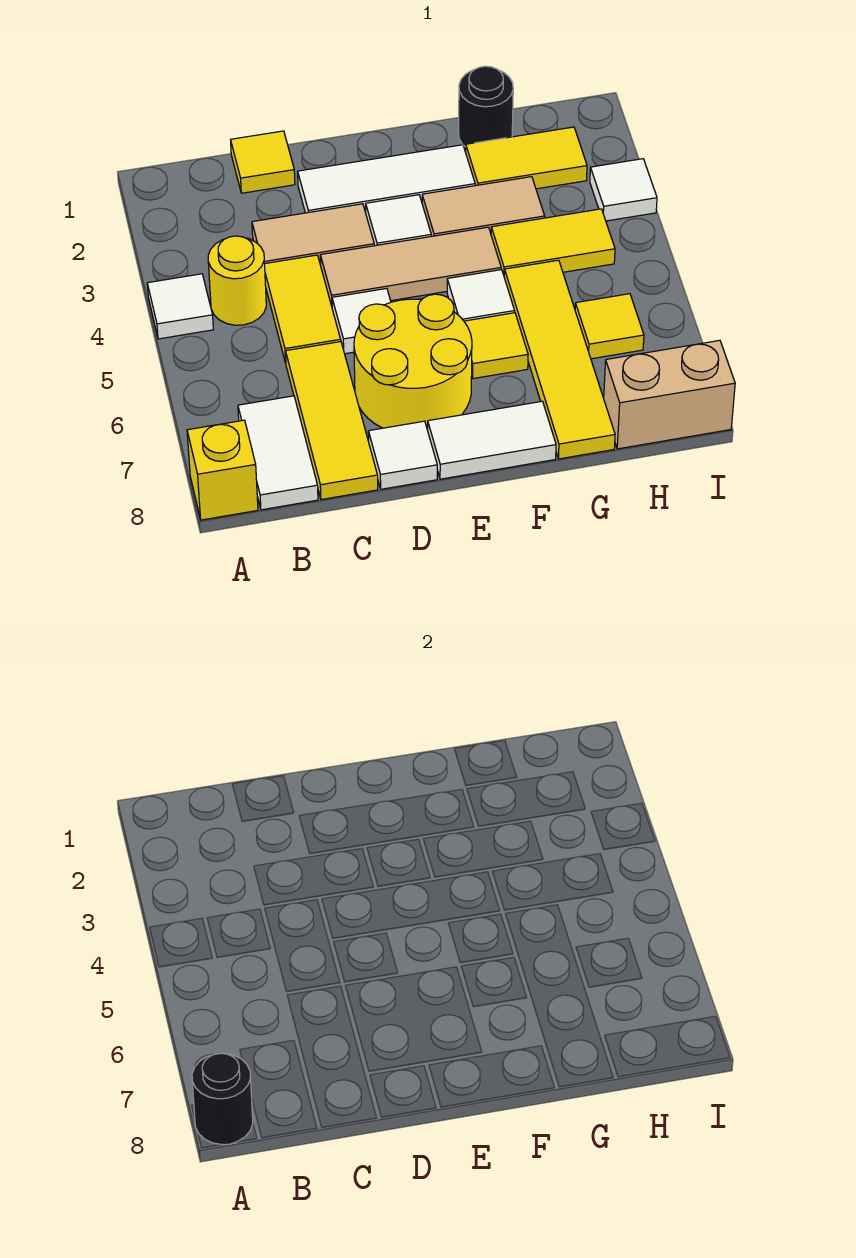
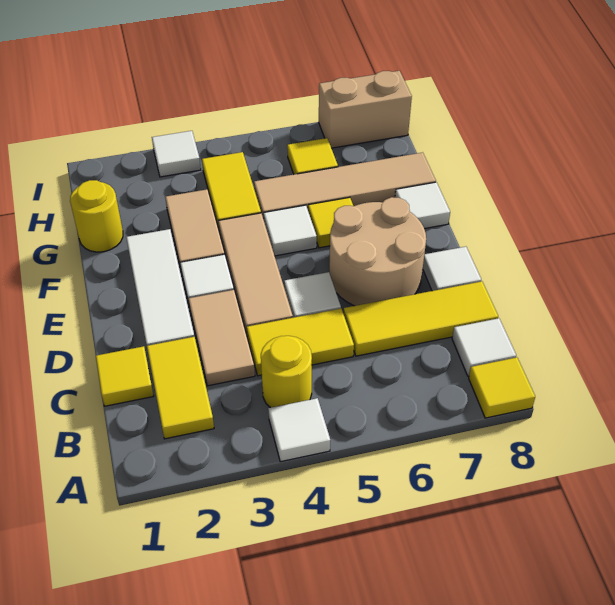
yellow 1x1 brick [187,420,258,520] -> yellow 1x1 tile [469,357,535,418]
black 1x1 round brick [192,1053,253,1145] -> none
white 1x2 tile [238,396,318,510] -> white 1x1 tile [452,318,516,376]
yellow 2x2 round brick [354,294,472,430] -> tan 2x2 round brick [329,197,426,306]
white 1x2 tile [428,401,556,479] -> white 1x1 tile [395,182,450,229]
black 1x1 round brick [459,66,513,147] -> yellow 1x1 round brick [70,180,123,252]
yellow 1x2 tile [466,127,587,189] -> yellow 1x2 tile moved to [147,337,214,439]
yellow 1x4 tile [504,260,615,459] -> tan 1x4 tile [254,152,436,220]
tan 1x2 brick [604,340,735,449] -> tan 1x2 brick turned to [319,71,412,148]

